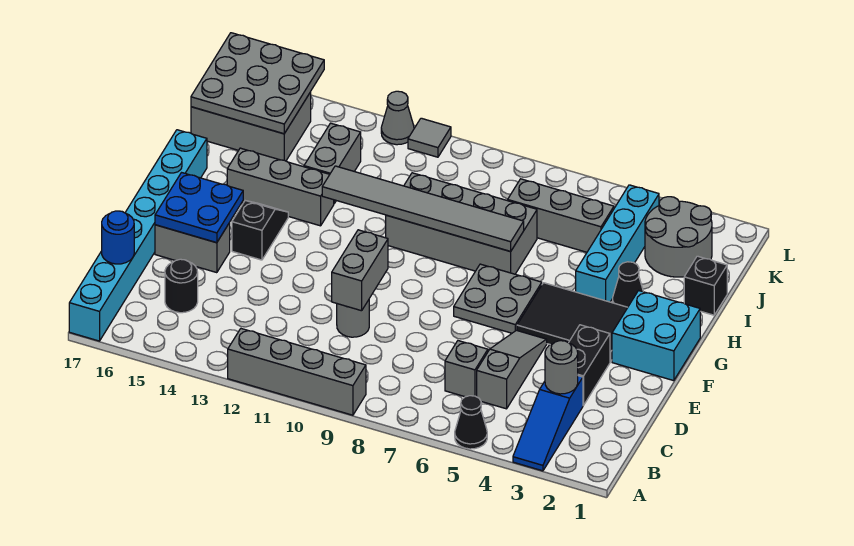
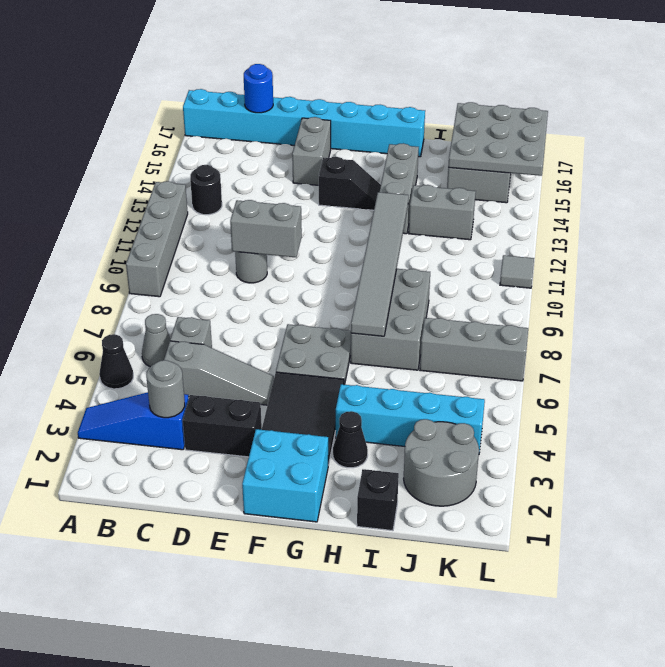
black 1x1 round brick [165,259,198,313] -> black 1x1 round brick moved to [190,165,222,215]
blue 2x2 plate [155,173,243,243] -> none
grey 2x4 brick [386,173,537,274] -> grey 2x3 brick [351,269,430,370]
grey 1x3 brick [508,179,614,252] -> grey 1x3 brick turned to [420,318,528,381]
grey 1x1 cone [381,91,414,145] -> grey 1x1 cone moved to [142,314,171,367]

